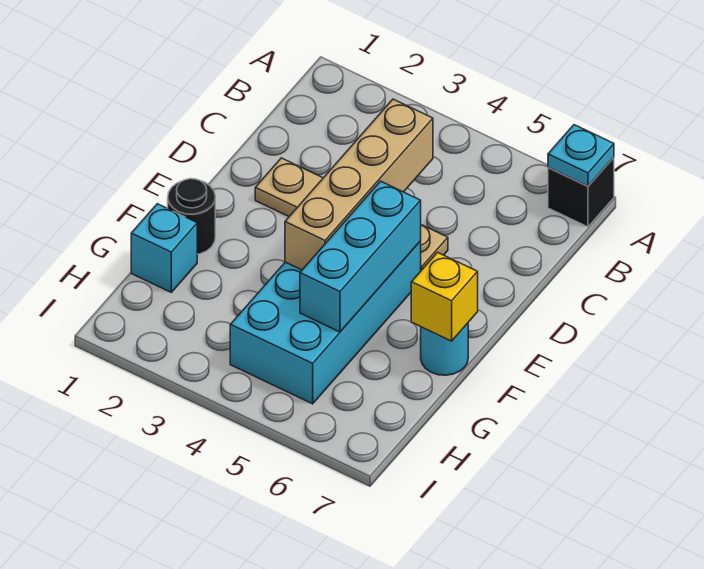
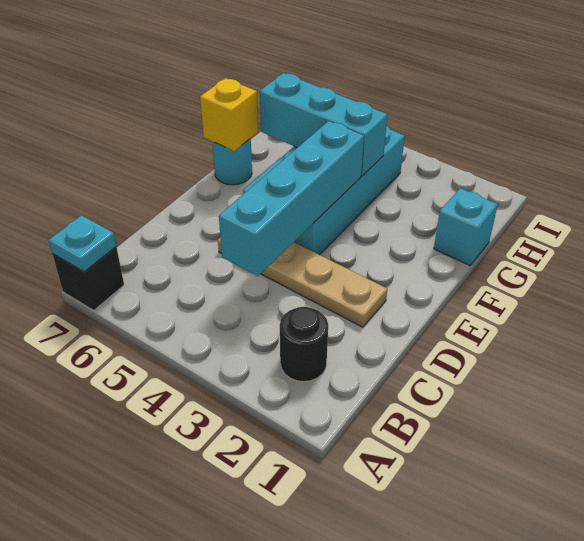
tan 1x4 brick [285,99,433,270] -> cyan 1x4 brick [219,121,364,276]
cyan 1x3 brick [300,181,421,332] -> cyan 1x3 brick turned to [260,73,387,176]
black 1x1 round brick [168,179,215,254] -> black 1x1 round brick moved to [280,307,328,382]

